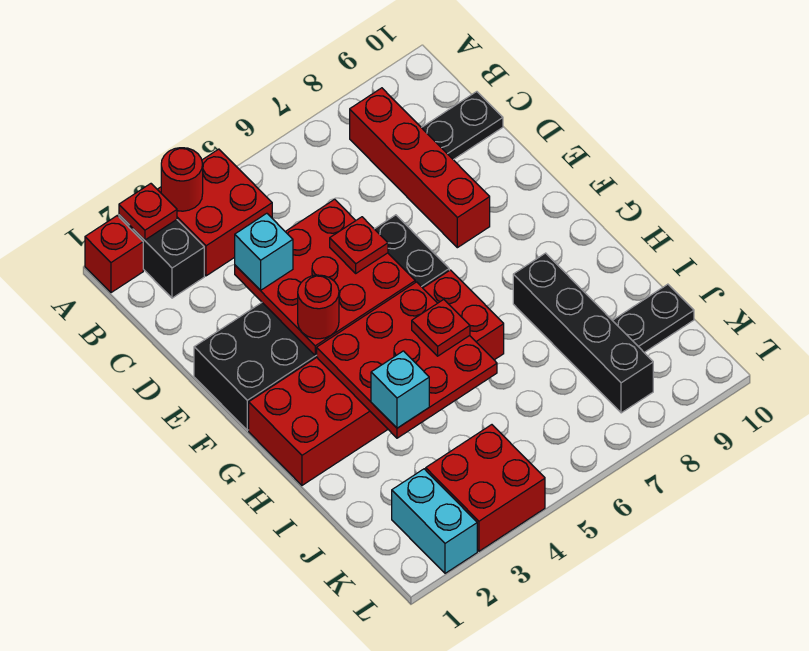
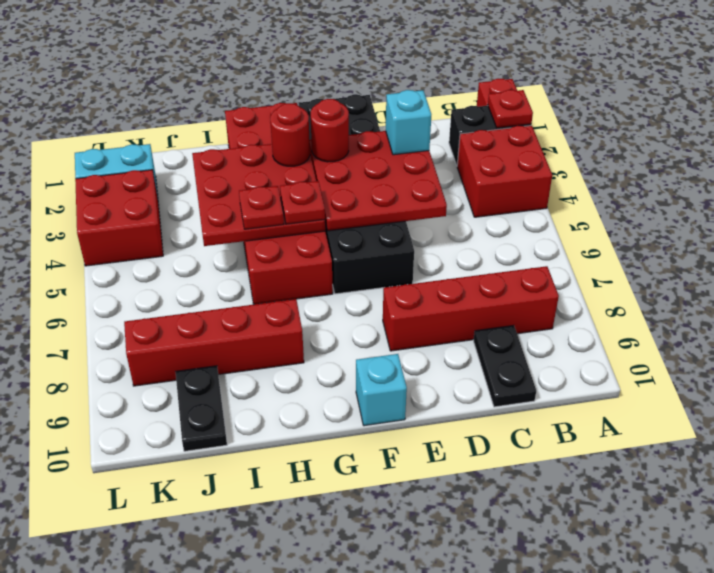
red 1x1 round brick [161,148,203,211] -> red 1x1 round brick moved to [270,103,310,166]
red 1x1 plate [330,217,388,273] -> red 1x1 plate moved to [280,181,325,224]
black 1x4 brick [513,253,653,413] -> red 1x4 brick [124,299,304,386]
cyan 1x1 brick [371,351,429,428] -> cyan 1x1 brick moved to [356,354,407,426]

